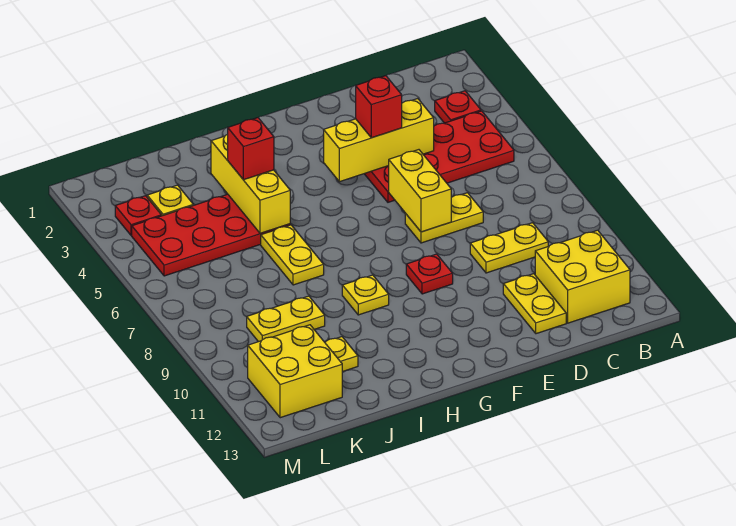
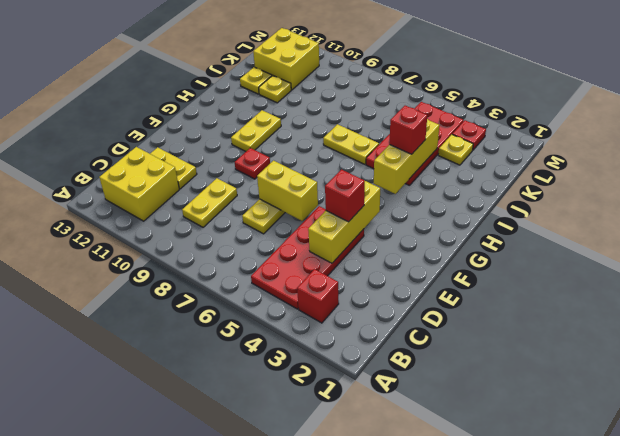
red 1x1 plate [435,91,481,123] -> red 1x1 brick [297,269,339,323]
yellow 1x1 plate [342,275,389,315] -> yellow 1x1 plate moved to [240,67,272,94]
yellow 1x3 brick [211,134,290,233] -> yellow 1x3 brick turned to [374,119,439,194]
yellow 1x2 plate [247,296,325,342] -> yellow 1x2 plate moved to [231,110,281,151]

